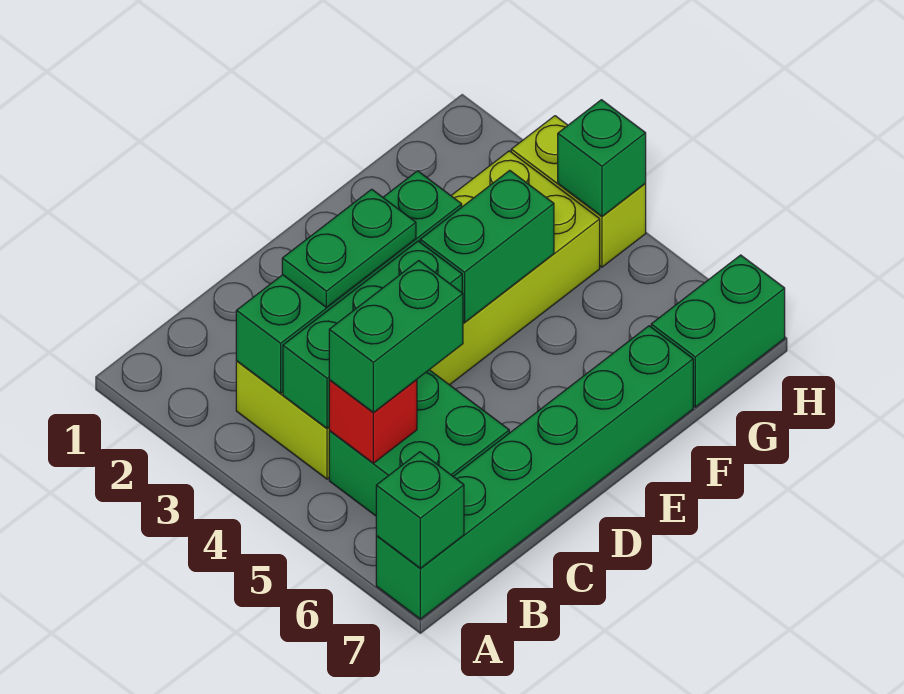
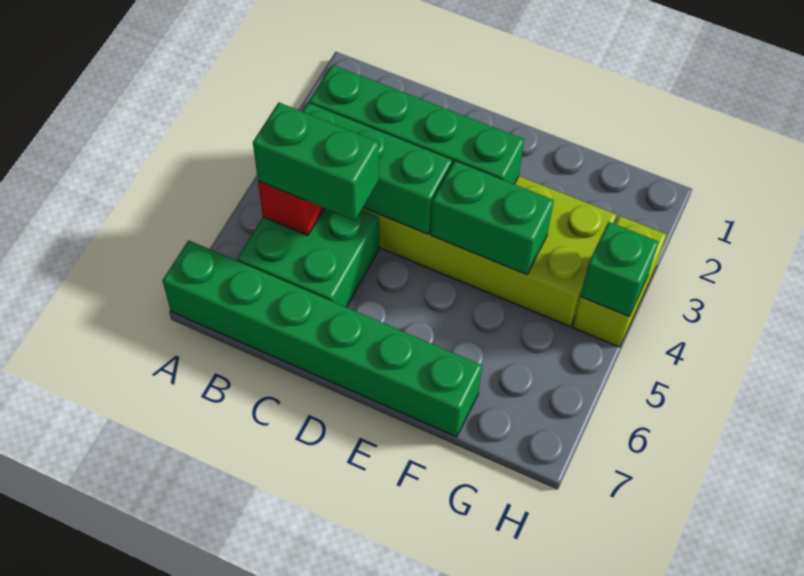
green 1x1 brick [376,452,464,568] -> none
green 1x2 plate [282,189,416,307] -> none
green 1x2 brick [651,255,785,407] -> none

